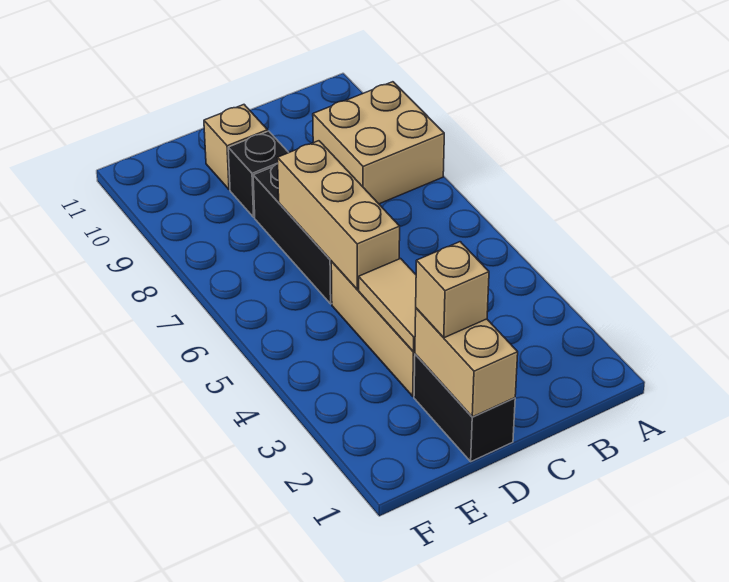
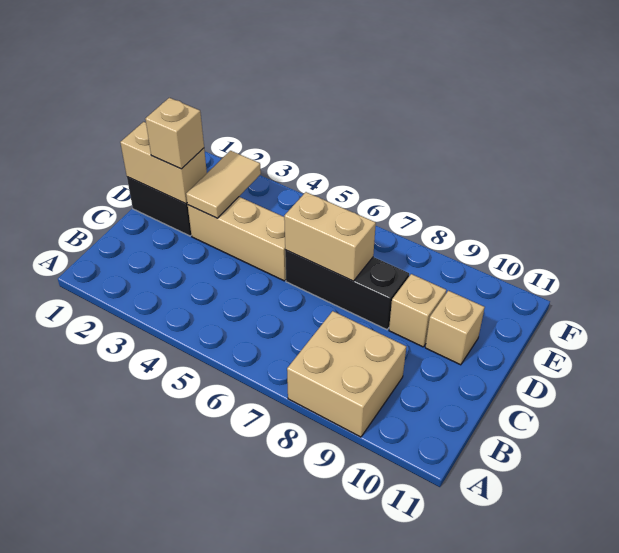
tan 1x2 tile [359,259,416,352] -> tan 1x2 tile turned to [186,151,261,218]
tan 1x3 brick [278,141,400,289] -> tan 1x2 brick [284,192,376,281]
black 1x1 brick [228,131,289,217] -> tan 1x1 brick [389,274,446,347]

